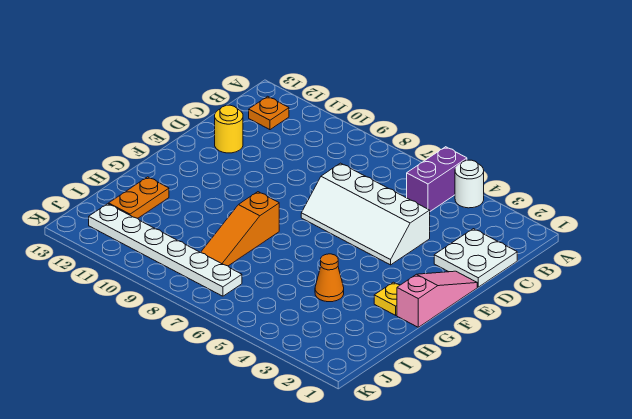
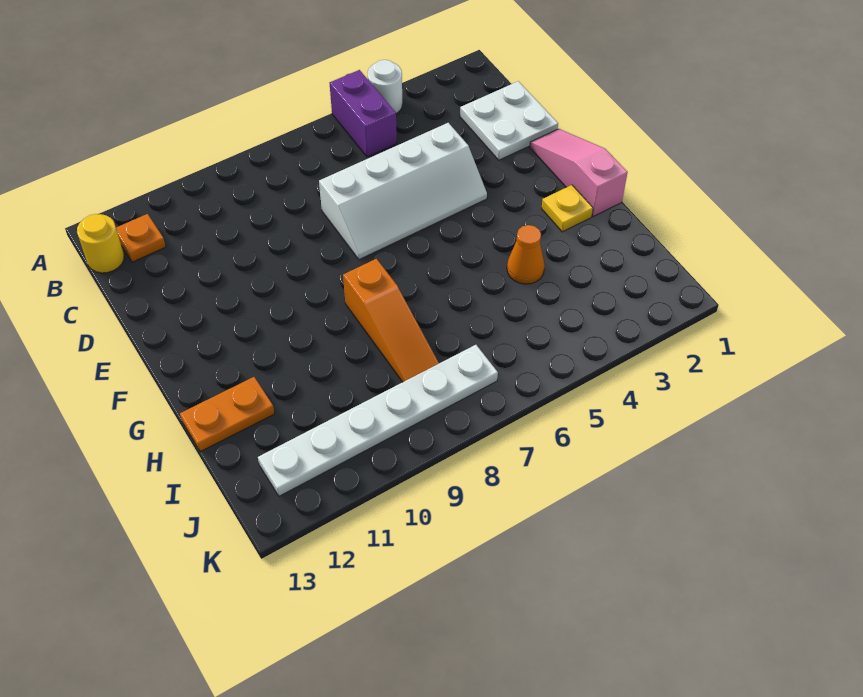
yellow 1x1 round brick [215,105,243,153] -> yellow 1x1 round brick moved to [77,214,124,273]
orange 1x2 plate [109,177,169,218] -> orange 1x2 plate turned to [180,377,275,452]

